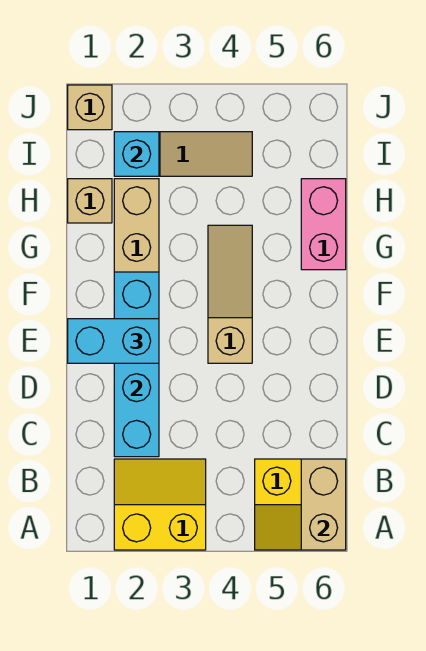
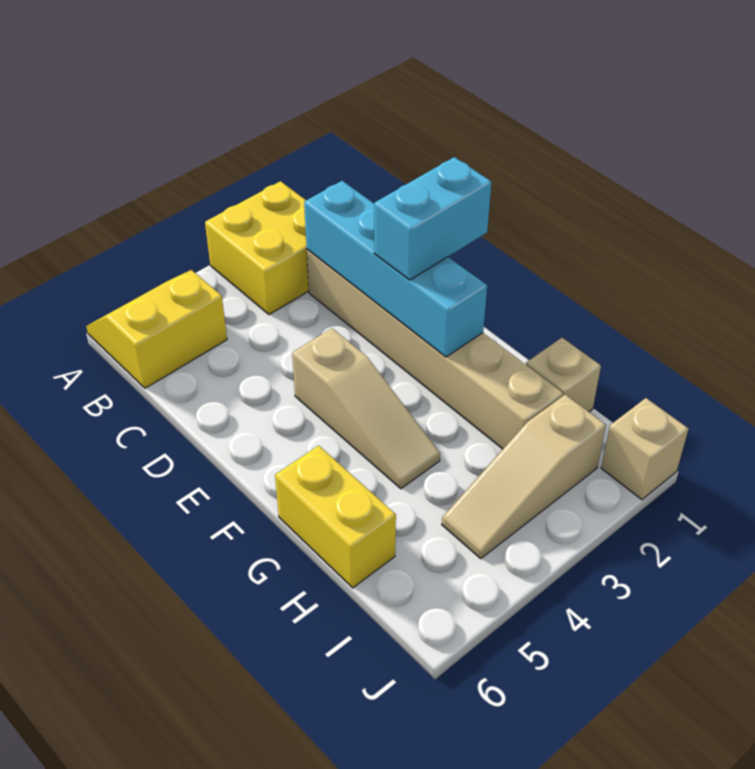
yellow 2x2 slope [114,459,206,550] -> yellow 2x2 brick [205,181,309,315]
tan 1x2 brick [301,459,346,550] -> none
pink 1x2 brick [301,179,346,270] -> yellow 1x2 brick [275,446,396,588]
cyan 1x1 brick [114,132,159,176] -> none

